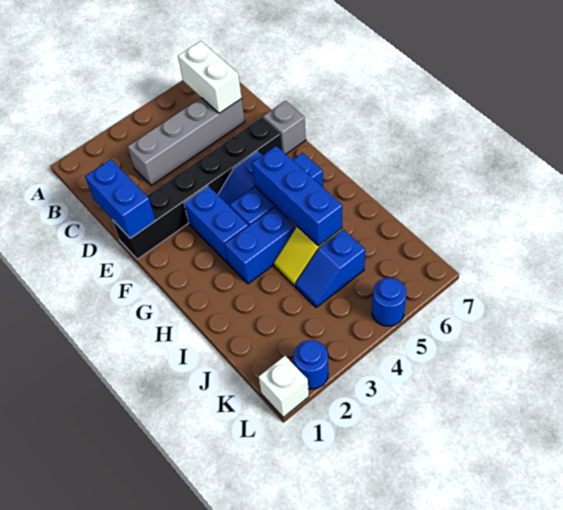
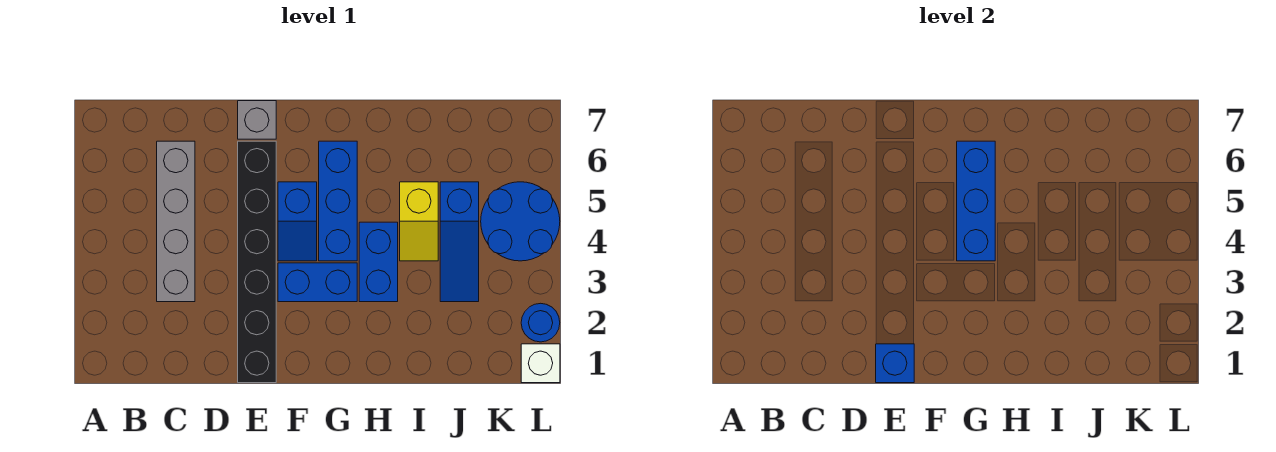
white 1x2 brick [178,41,242,113] -> none
blue 1x2 brick [85,159,155,238] -> blue 1x1 brick [876,344,914,383]
blue 1x3 brick [252,146,342,246] -> blue 1x3 brick turned to [957,141,995,261]
blue 1x2 slope [295,229,365,307] -> blue 1x3 slope [440,182,479,302]
blue 1x1 round brick [372,278,406,326] -> blue 2x2 round brick [481,182,560,261]

